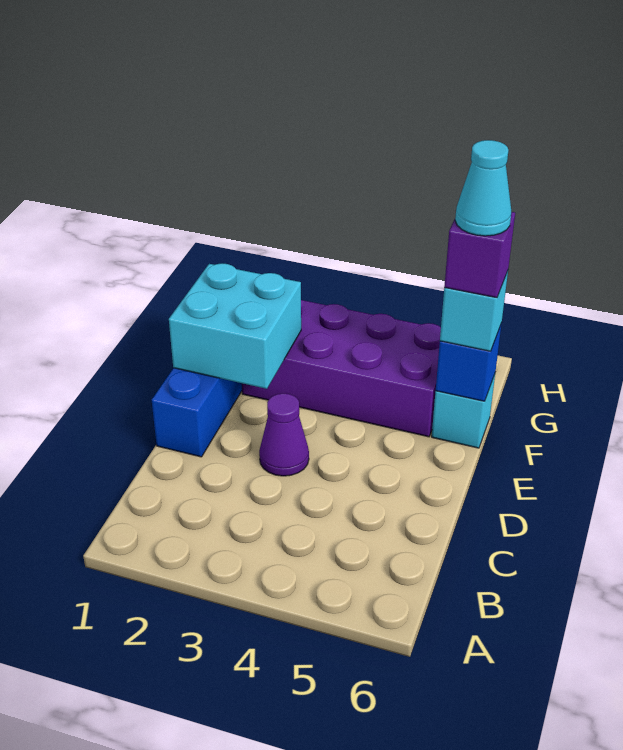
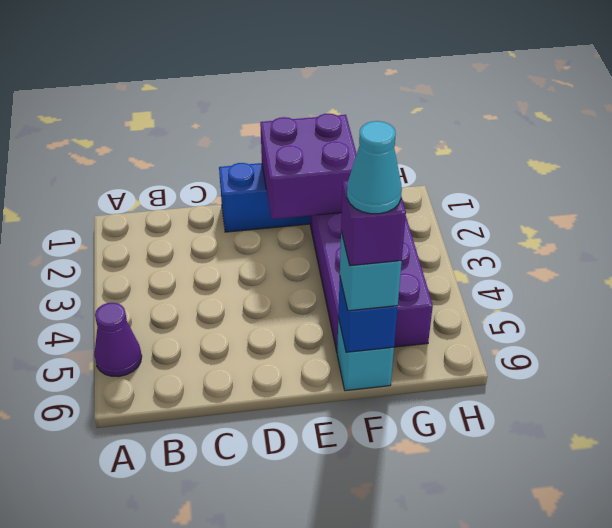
purple 1x1 cone [259,393,309,476] -> purple 1x1 cone moved to [94,303,142,377]
cyan 2x2 brick [169,263,301,389] -> purple 2x2 brick [260,114,357,219]

